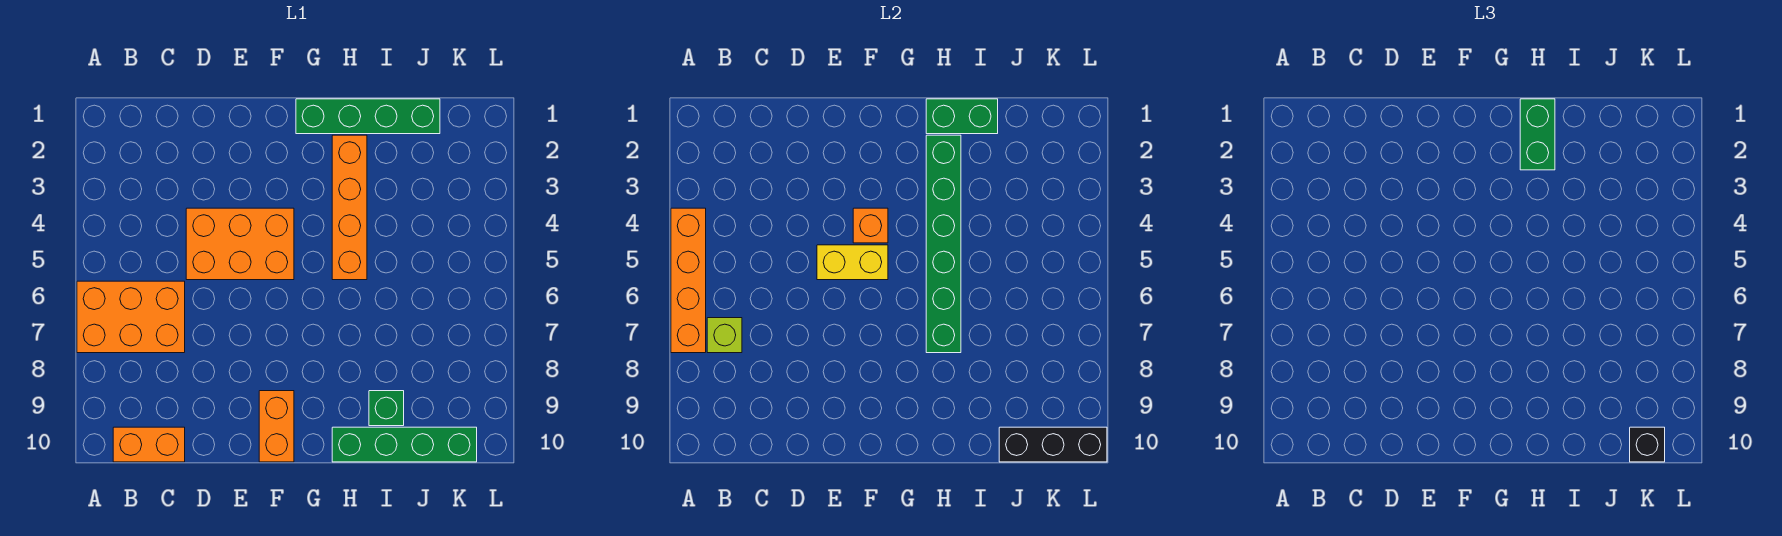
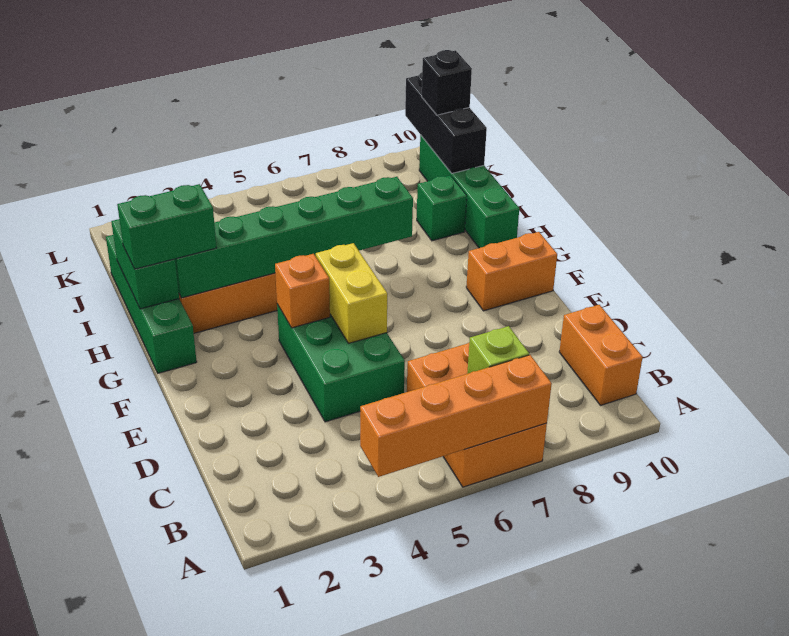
orange 2x3 brick [186,208,294,280] -> green 2x3 brick [277,304,405,422]

